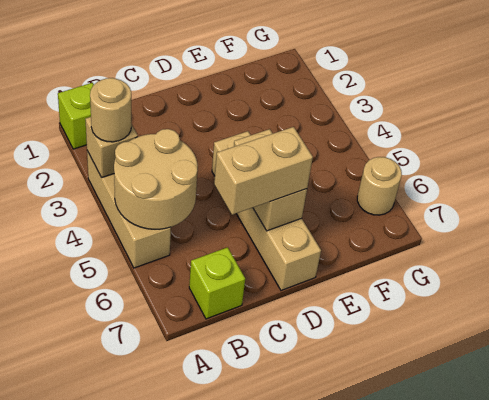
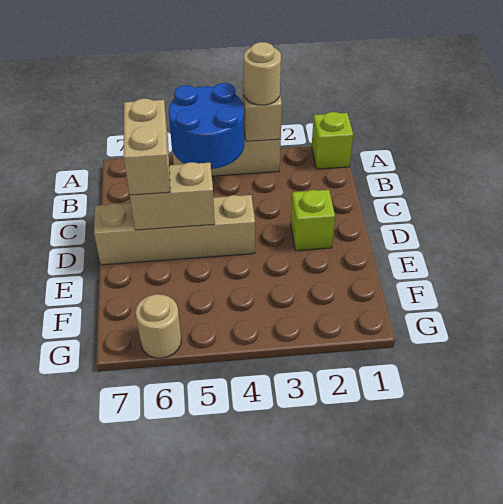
tan 2x2 round brick [114,129,198,229] -> blue 2x2 round brick [169,83,244,169]
lime 1x1 brick [189,247,245,319] -> lime 1x1 brick moved to [291,190,335,251]

